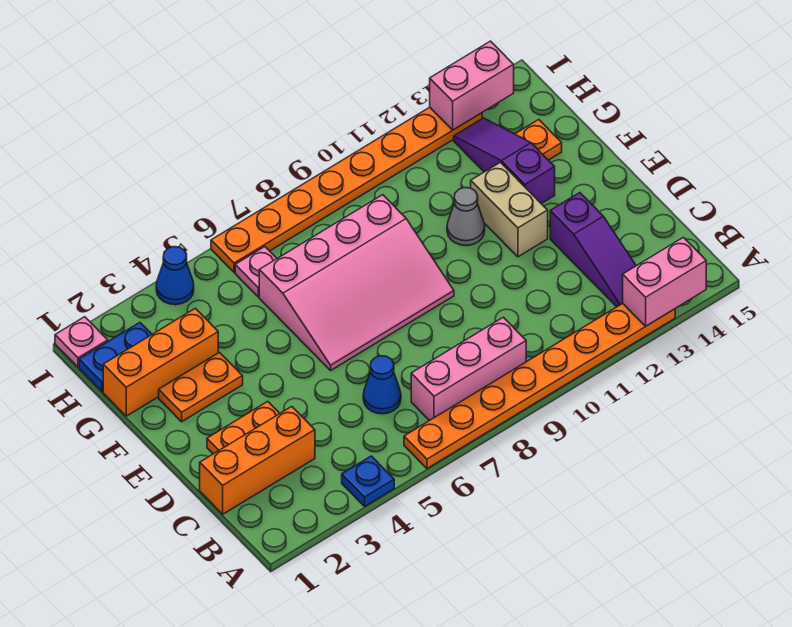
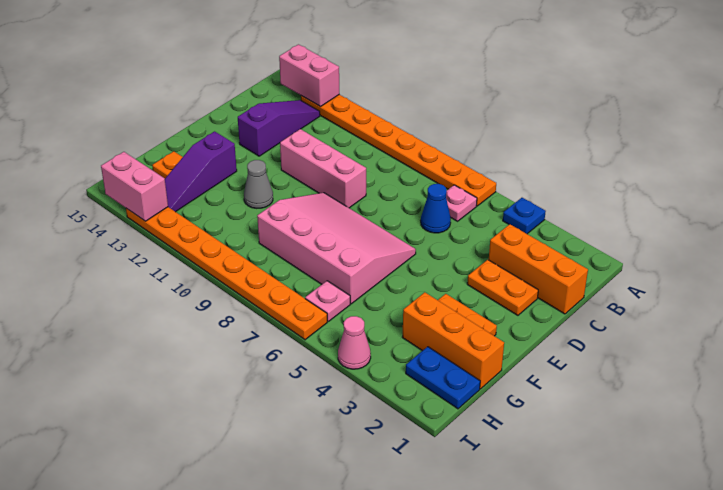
pink 1x3 brick [411,317,526,421] -> pink 1x3 brick moved to [280,129,366,208]
tan 1x2 brick [471,162,548,257] -> none
pink 1x1 plate [55,317,108,367] -> pink 1x1 plate moved to [446,185,477,221]
blue 1x1 cone [156,247,194,305] -> pink 1x1 cone [338,316,371,369]

